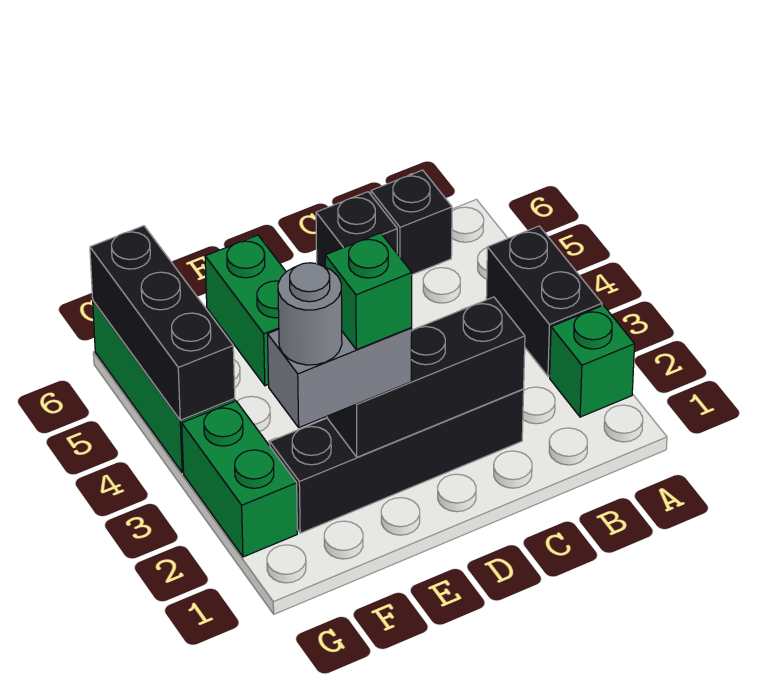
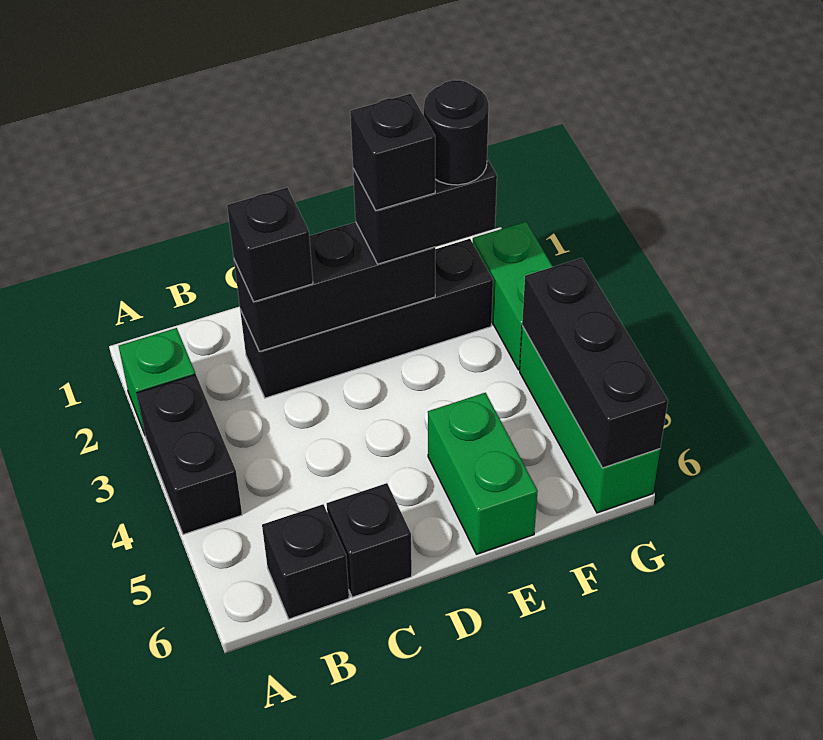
none -> black 1x1 brick [227,188,313,302]
grey 1x2 brick [268,328,412,427] -> black 1x2 brick [353,159,497,264]
green 1x1 brick [325,233,412,350] -> black 1x1 brick [350,94,435,210]
grey 1x1 round brick [278,263,342,365] -> black 1x1 round brick [424,80,489,185]

